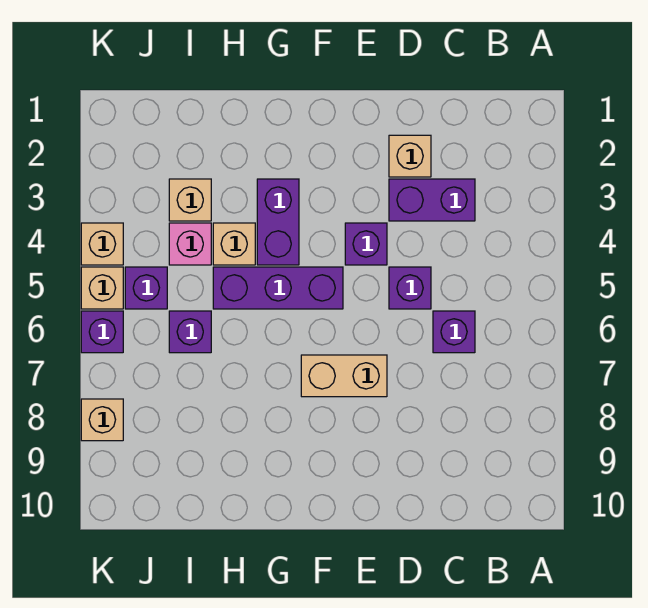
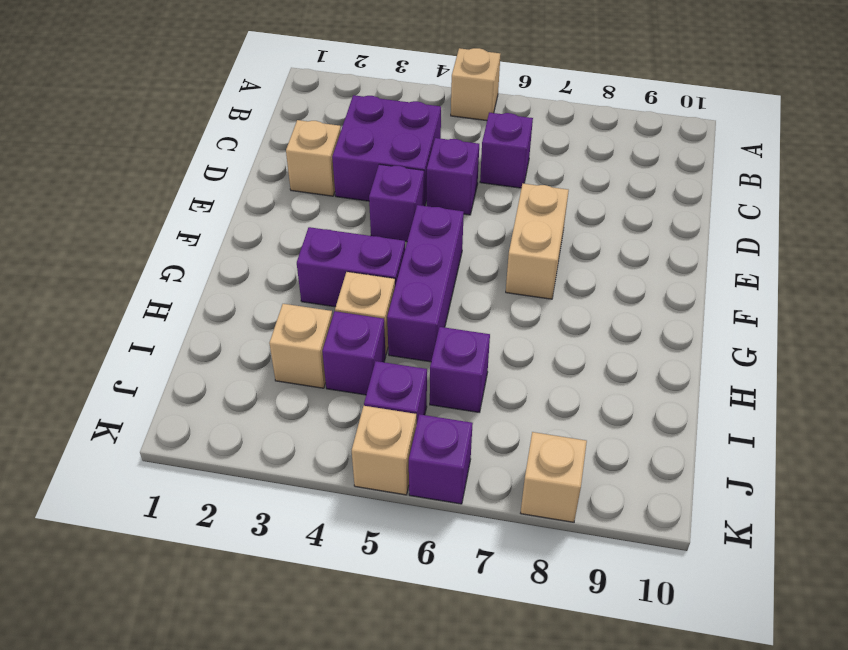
purple 1x2 brick [389,179,475,221] -> purple 2x2 brick [332,95,441,206]
pink 1x1 brick [169,223,211,265] -> purple 1x1 brick [322,311,386,395]
tan 1x1 brick [81,223,123,265] -> tan 1x1 brick moved to [451,48,500,121]

